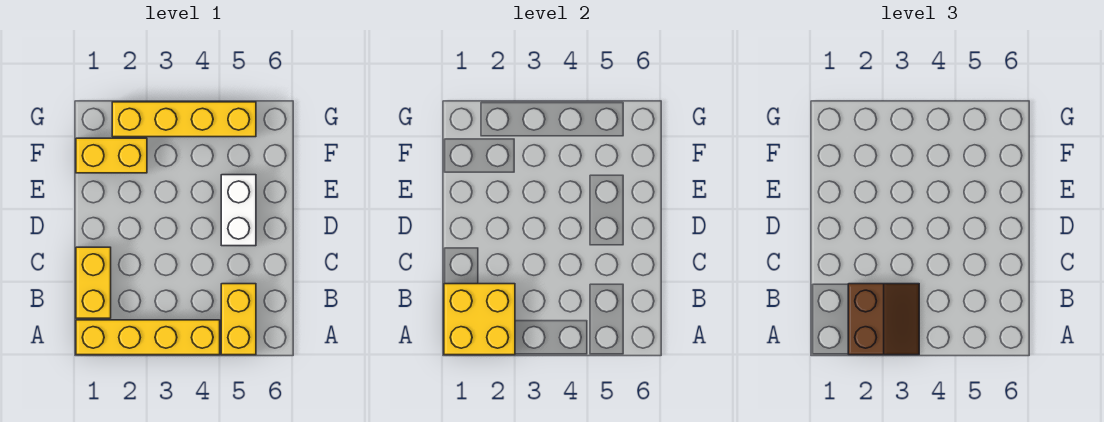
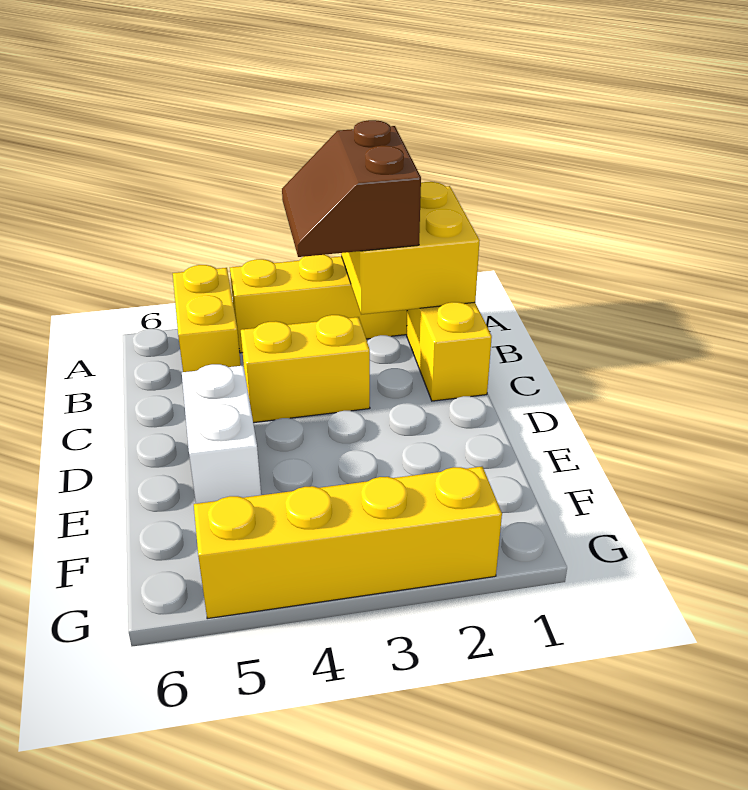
yellow 1x2 brick [76,138,147,173] -> yellow 1x2 brick moved to [241,315,370,423]

